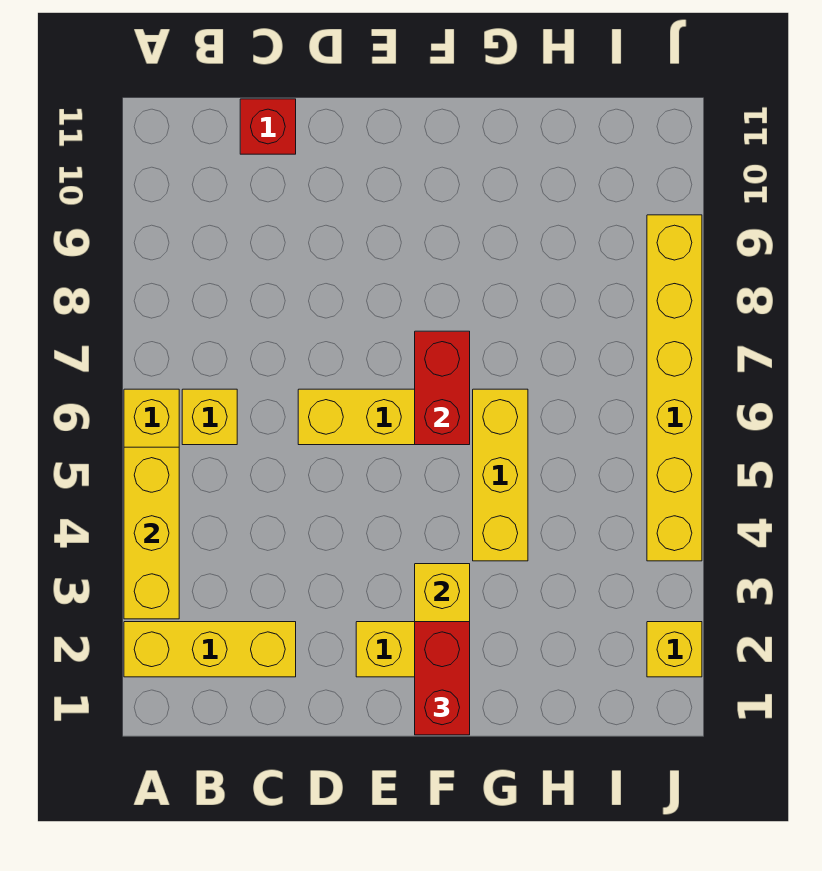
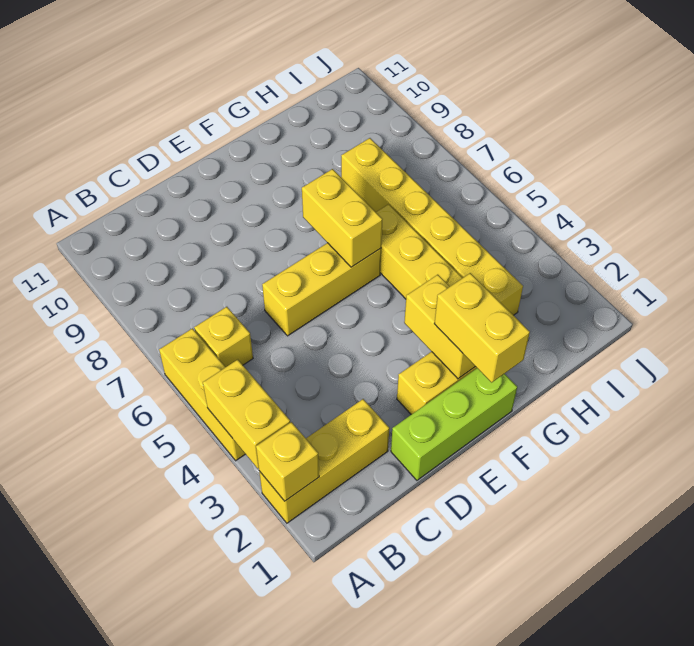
yellow 1x3 brick [124,447,179,619] -> yellow 1x2 brick [203,360,290,468]
red 1x1 brick [240,99,296,154] -> none
none -> lime 1x3 brick [391,368,517,480]
red 1x2 brick [415,622,470,735] -> yellow 1x2 brick [434,273,530,382]
red 1x2 brick [415,331,470,445] -> yellow 1x2 brick [302,169,382,267]
yellow 1x1 brick [647,622,702,677] -> yellow 1x1 brick moved to [256,422,319,501]
yellow 1x6 brick [647,215,702,561] -> yellow 1x6 brick moved to [341,138,523,315]

